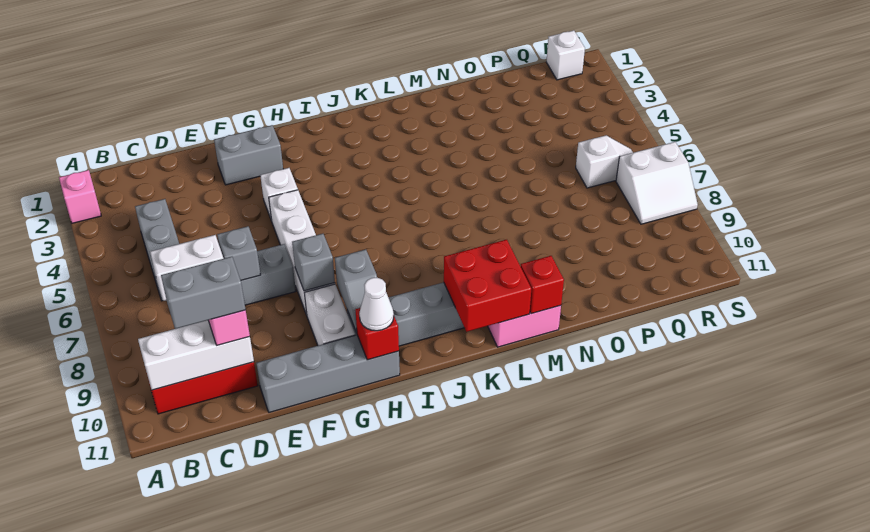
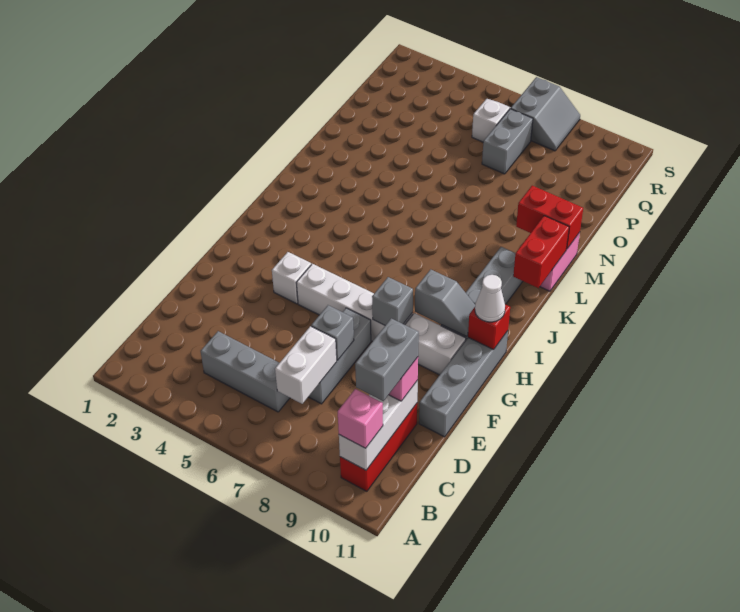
pink 1x1 brick [59,170,101,223] -> pink 1x1 brick moved to [338,389,383,448]
grey 1x2 brick [214,125,283,185] -> grey 1x2 brick moved to [482,109,533,174]
red 2x2 brick [444,239,531,332] -> red 1x2 brick [513,216,569,288]
red 1x1 brick [521,256,564,314] -> red 1x2 brick [516,186,583,249]
white 1x1 brick [546,30,585,80] -> none
white 2x2 slope [616,142,698,224] -> grey 2x2 slope [511,77,580,151]

